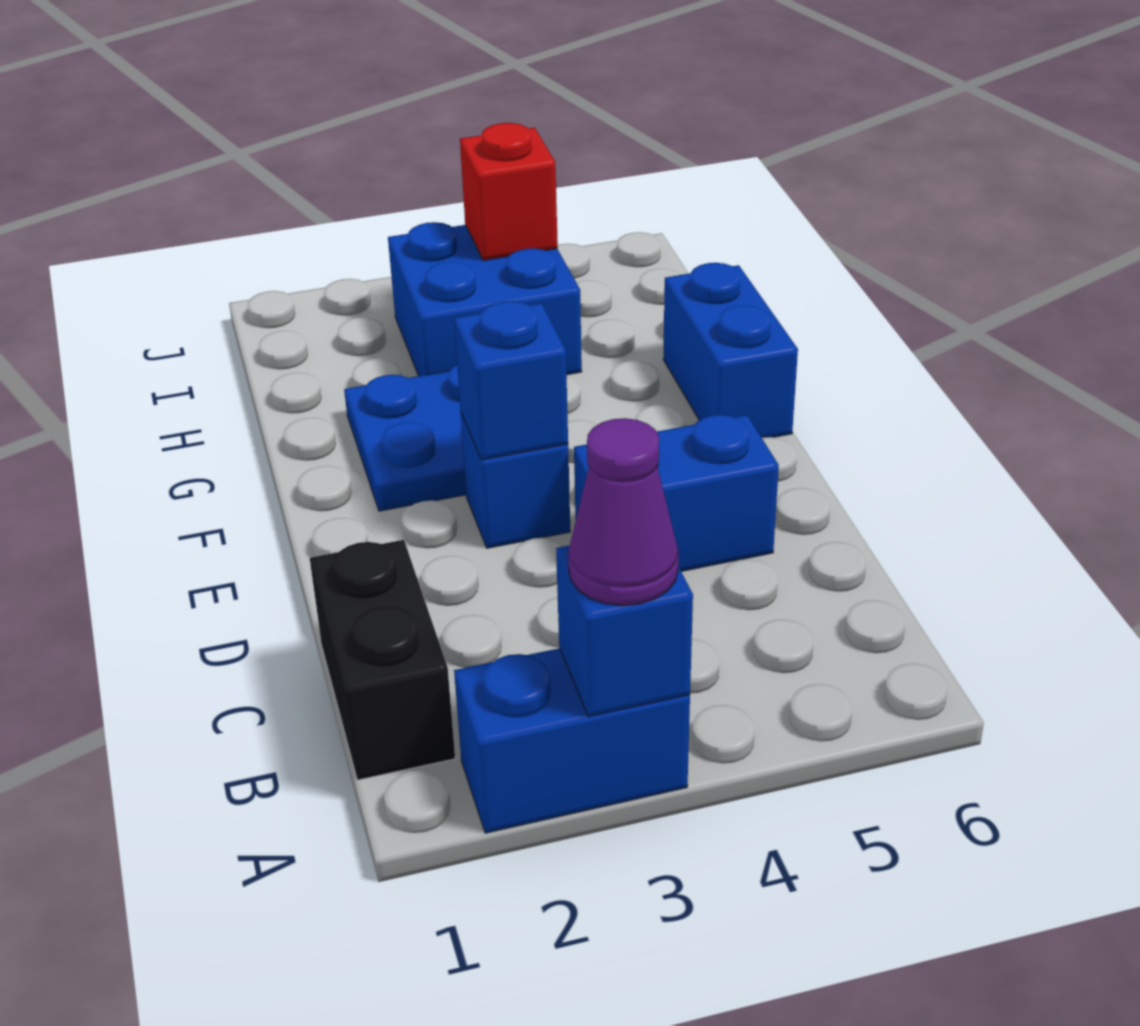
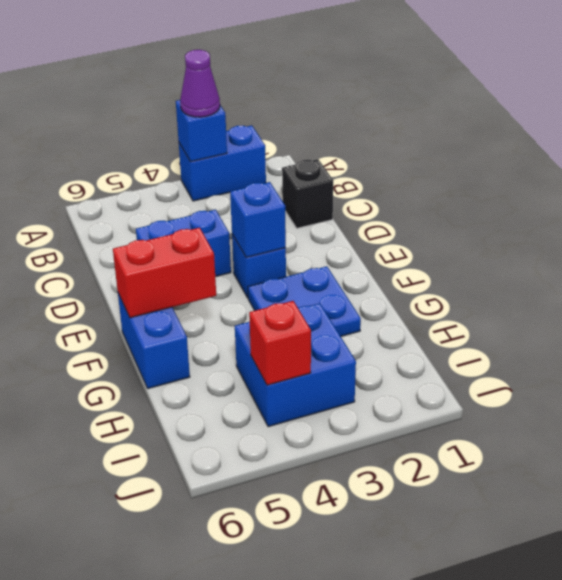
black 1x2 brick [310,540,455,780] -> black 1x1 brick [282,159,333,228]
none -> red 1x2 brick [113,228,216,318]

